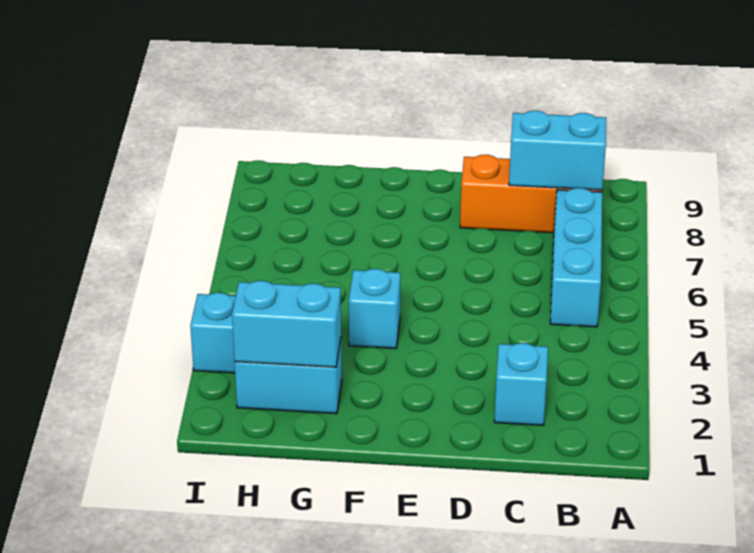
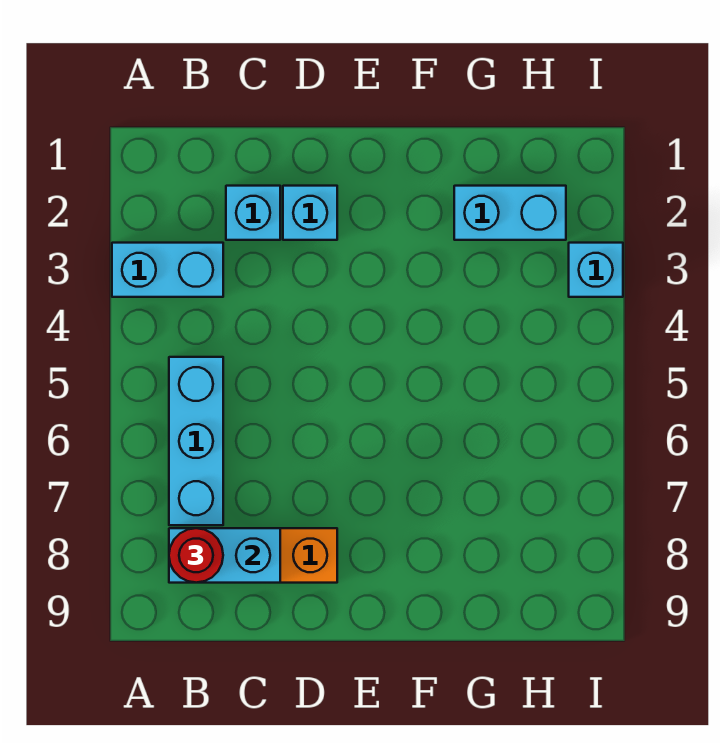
none -> red 1x1 round brick [169,528,223,583]
cyan 1x1 brick [349,269,401,348] -> cyan 1x1 brick moved to [283,186,337,240]
cyan 1x2 brick [232,281,341,367] -> cyan 1x2 brick moved to [112,243,223,297]

